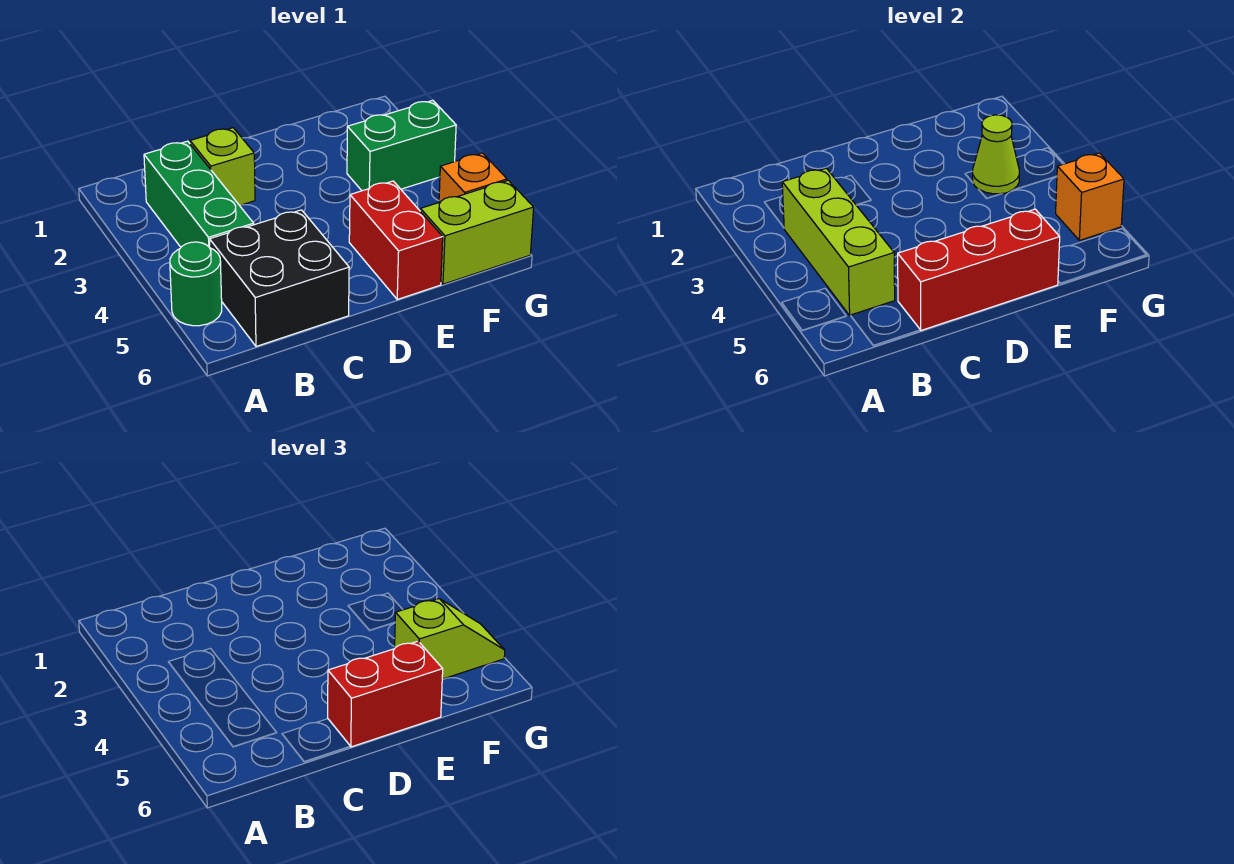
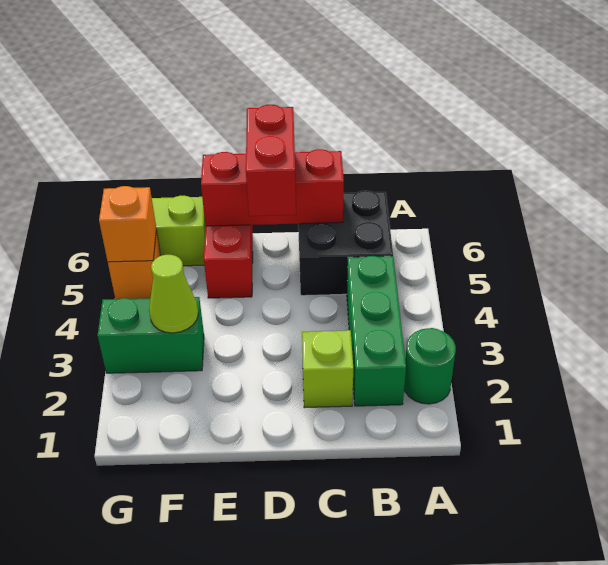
green 1x1 round brick [170,242,222,326] -> green 1x1 round brick moved to [404,328,456,404]
lime 1x3 brick [782,168,895,315] -> none
red 1x2 brick [328,641,443,747] -> red 1x2 brick turned to [246,105,296,216]
lime 1x2 slope [395,599,505,679] -> none

